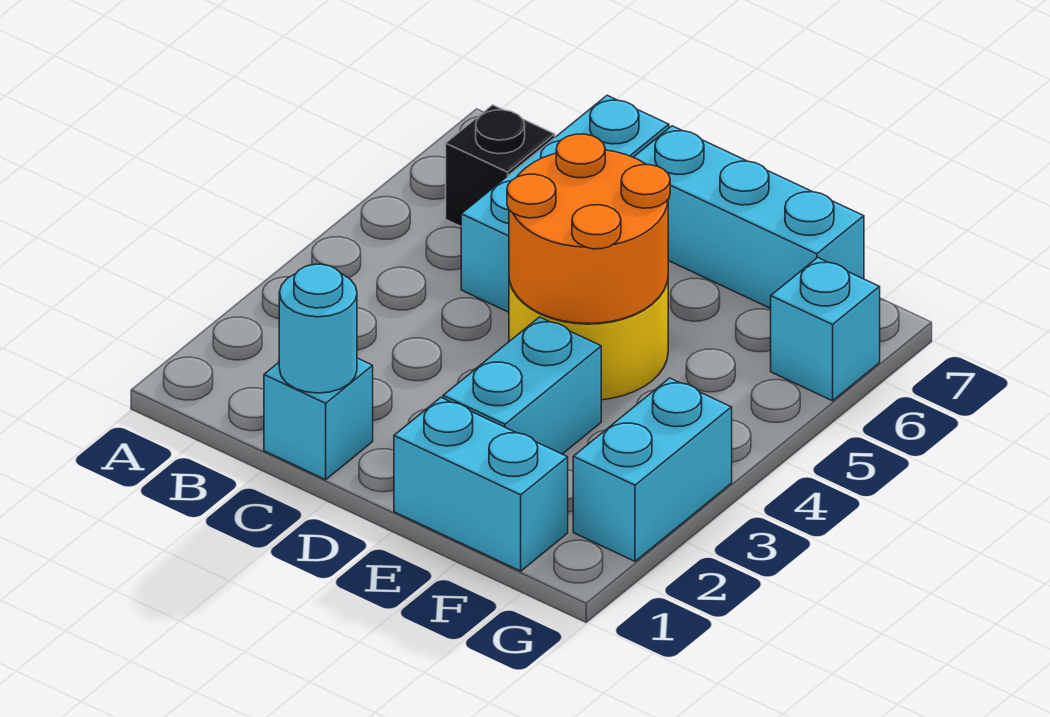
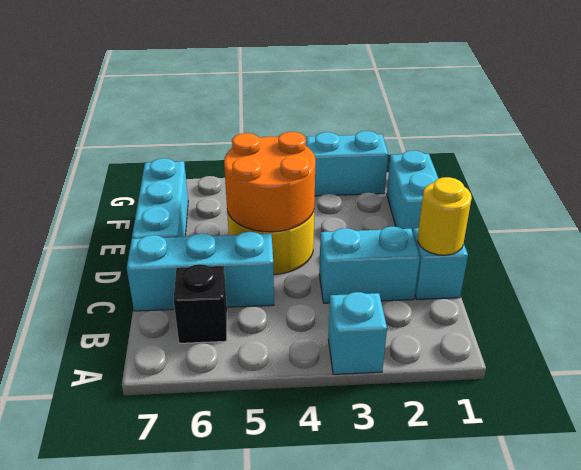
cyan 1x1 round brick [279,264,357,393] -> yellow 1x1 round brick [418,177,472,255]
cyan 1x2 brick [443,317,601,454] -> cyan 1x2 brick moved to [319,227,420,303]
cyan 1x1 brick [771,258,880,401] -> cyan 1x1 brick moved to [328,292,387,374]

